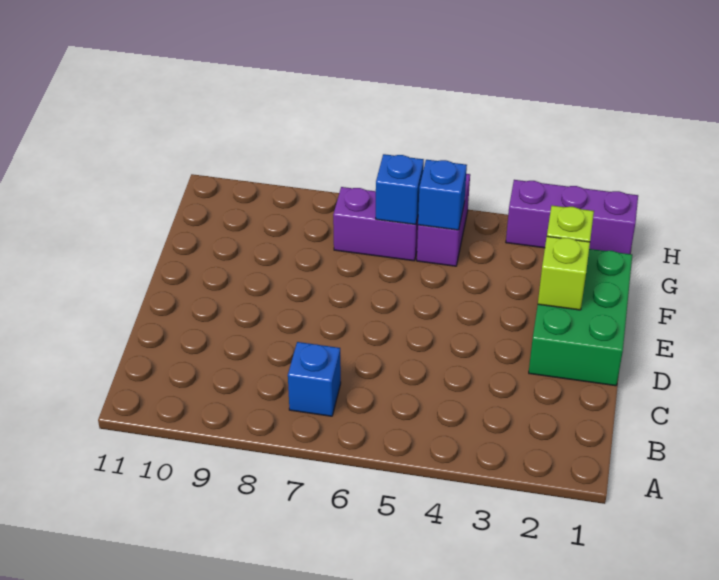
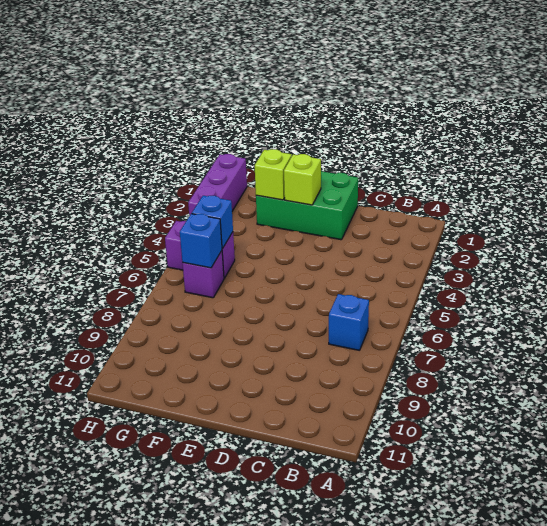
purple 1x2 brick [333,187,418,261] -> purple 1x1 brick [183,251,224,298]

